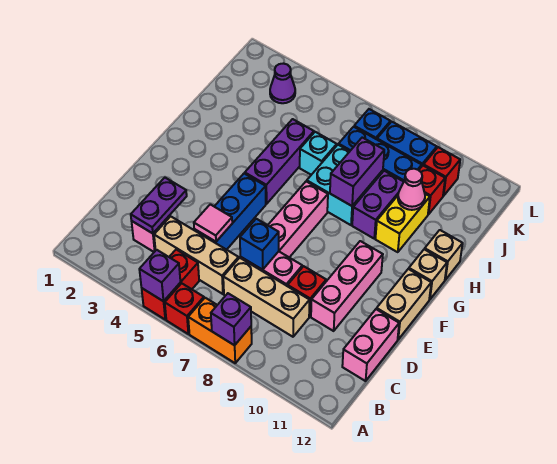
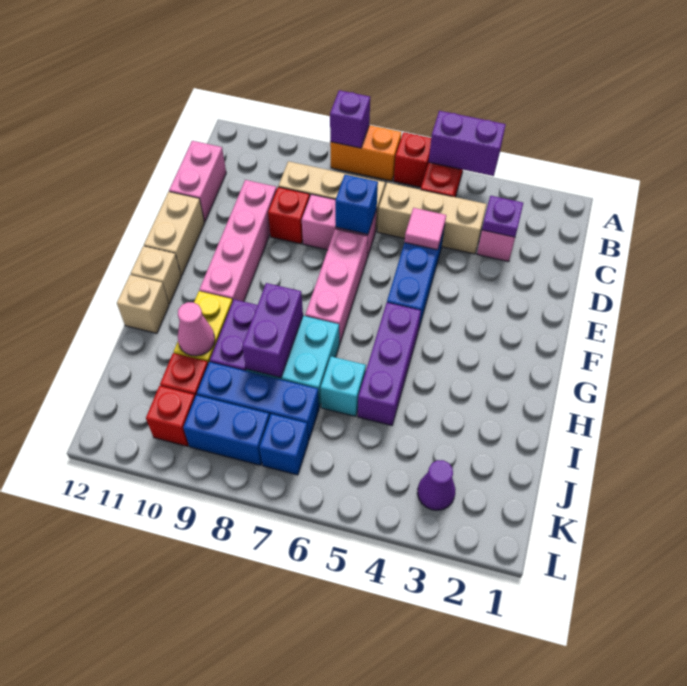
purple 1x1 brick [139,250,180,301] -> purple 1x2 brick [429,111,506,176]
purple 1x2 plate [131,178,187,233] -> purple 1x1 plate [482,196,523,237]
pink 1x3 brick [311,241,383,331] -> pink 1x4 brick [199,180,277,302]

